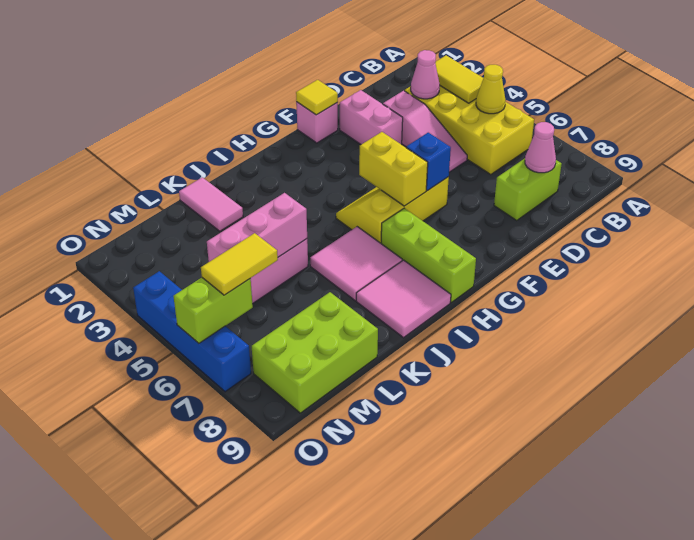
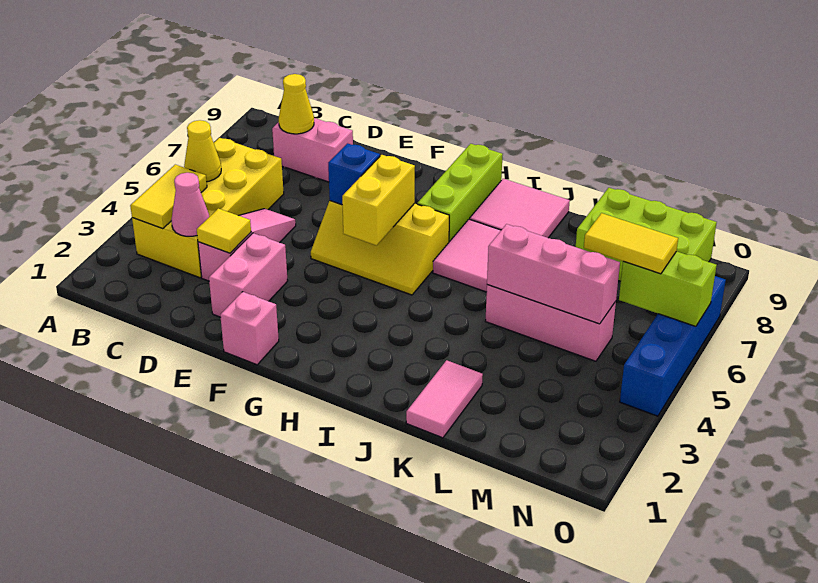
lime 1x2 brick [494,158,562,220] -> pink 1x2 brick [272,118,353,182]
pink 1x1 cone [525,122,556,173] -> yellow 1x1 cone [279,74,314,134]
yellow 1x1 tile [296,80,338,115] -> yellow 1x1 tile moved to [197,209,251,253]

